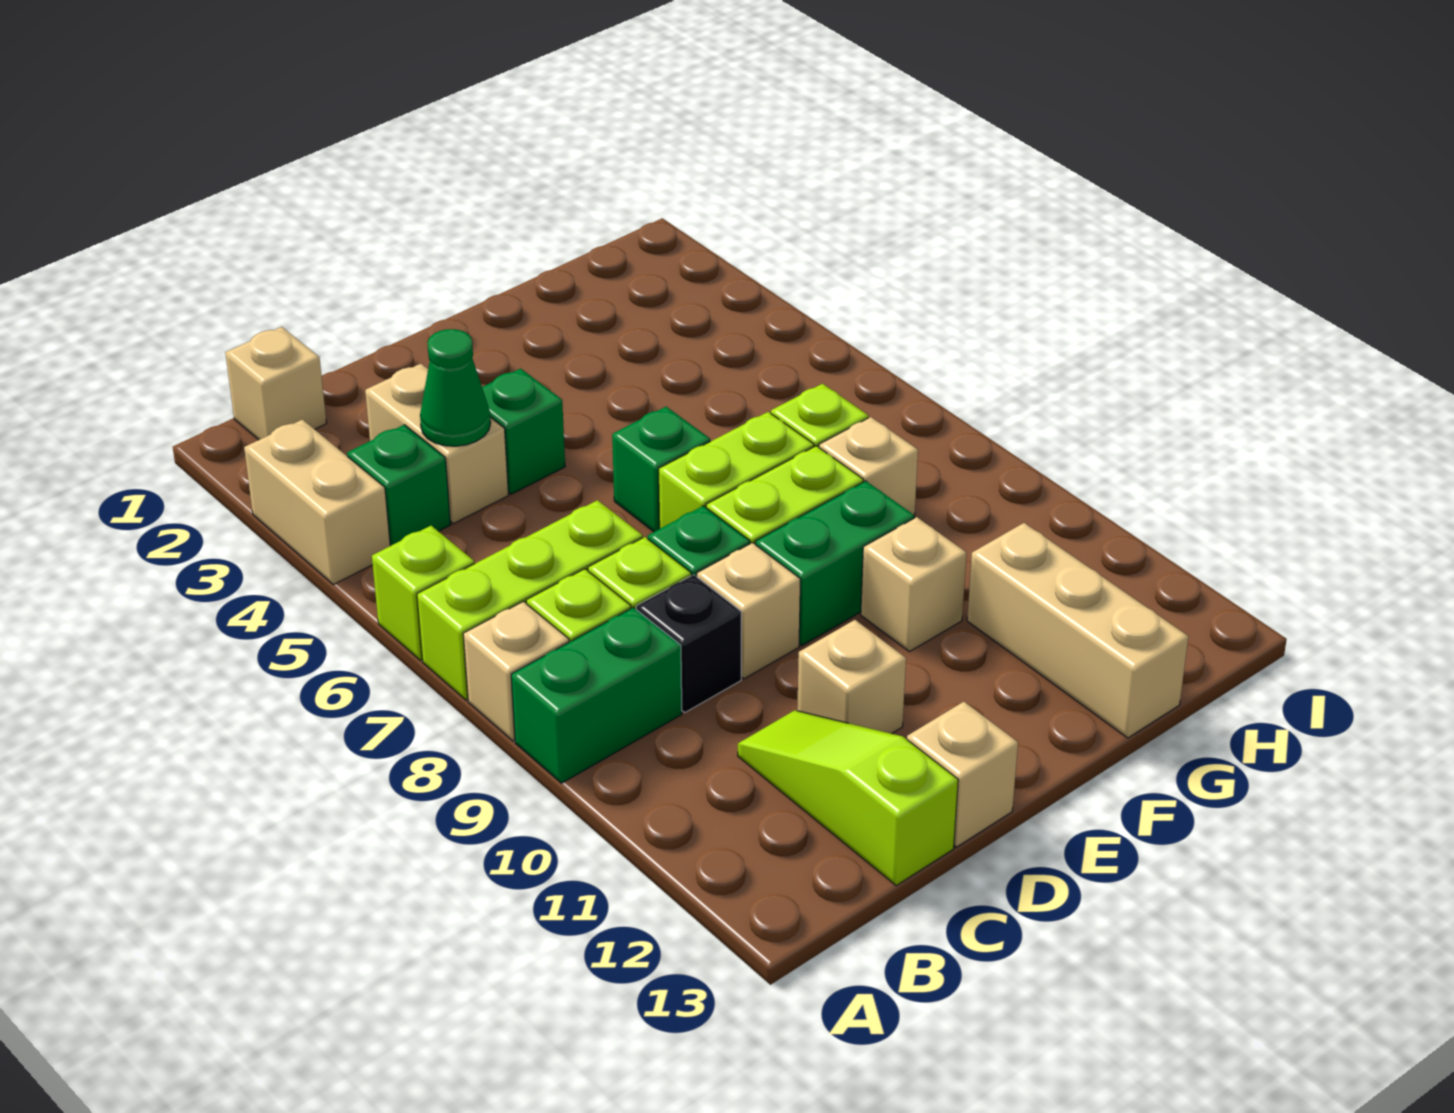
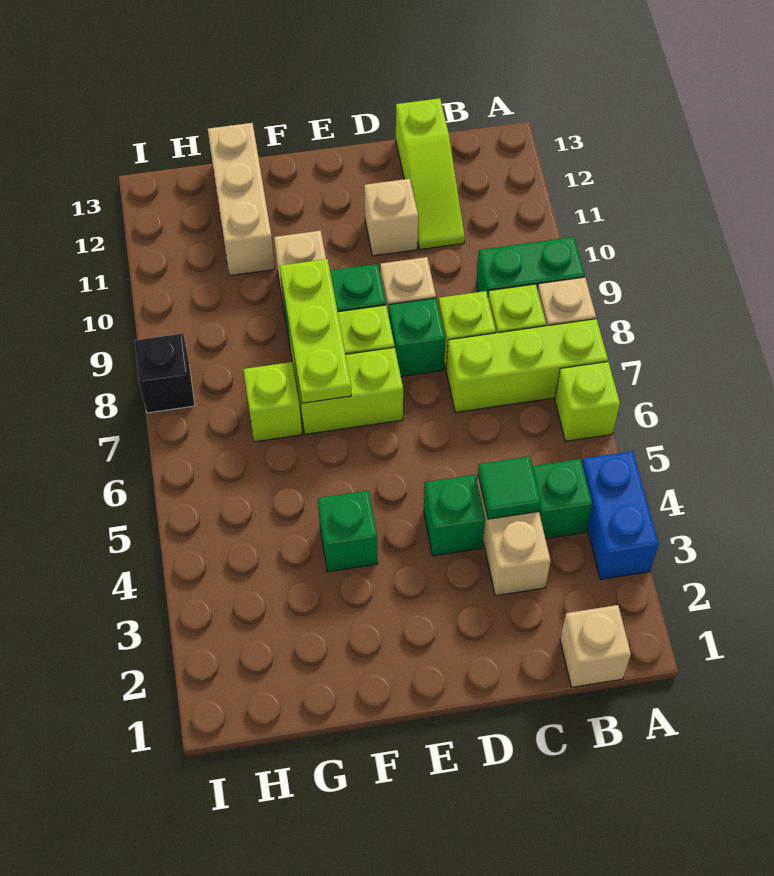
tan 1x2 brick [244,420,390,585] -> blue 1x2 brick [582,451,659,579]
green 1x1 cone [420,329,491,446] -> green 1x1 tile [478,456,541,519]
black 1x1 brick [636,575,741,712] -> black 1x1 brick moved to [135,334,195,413]
tan 1x1 brick [907,702,1018,847] -> none
green 1x1 brick [612,407,710,532] -> green 1x1 brick moved to [318,491,378,572]
none -> lime 1x3 plate [280,259,351,403]
tan 1x1 brick [819,417,918,517] -> none

